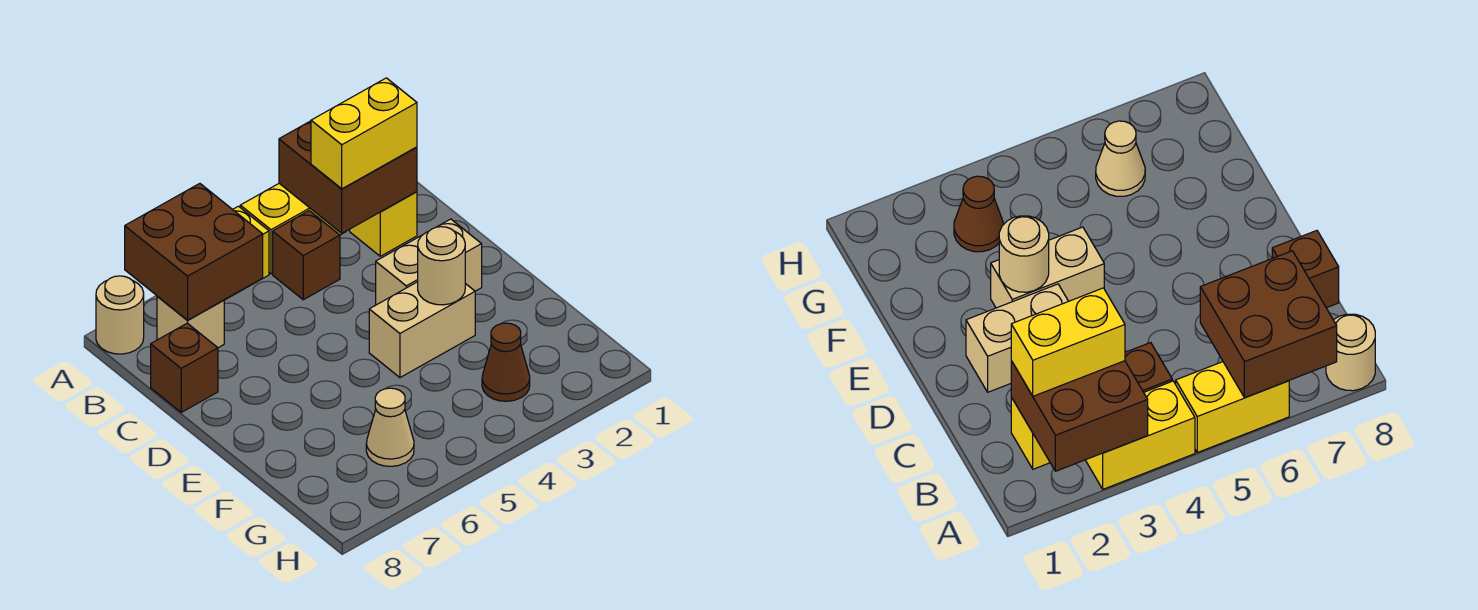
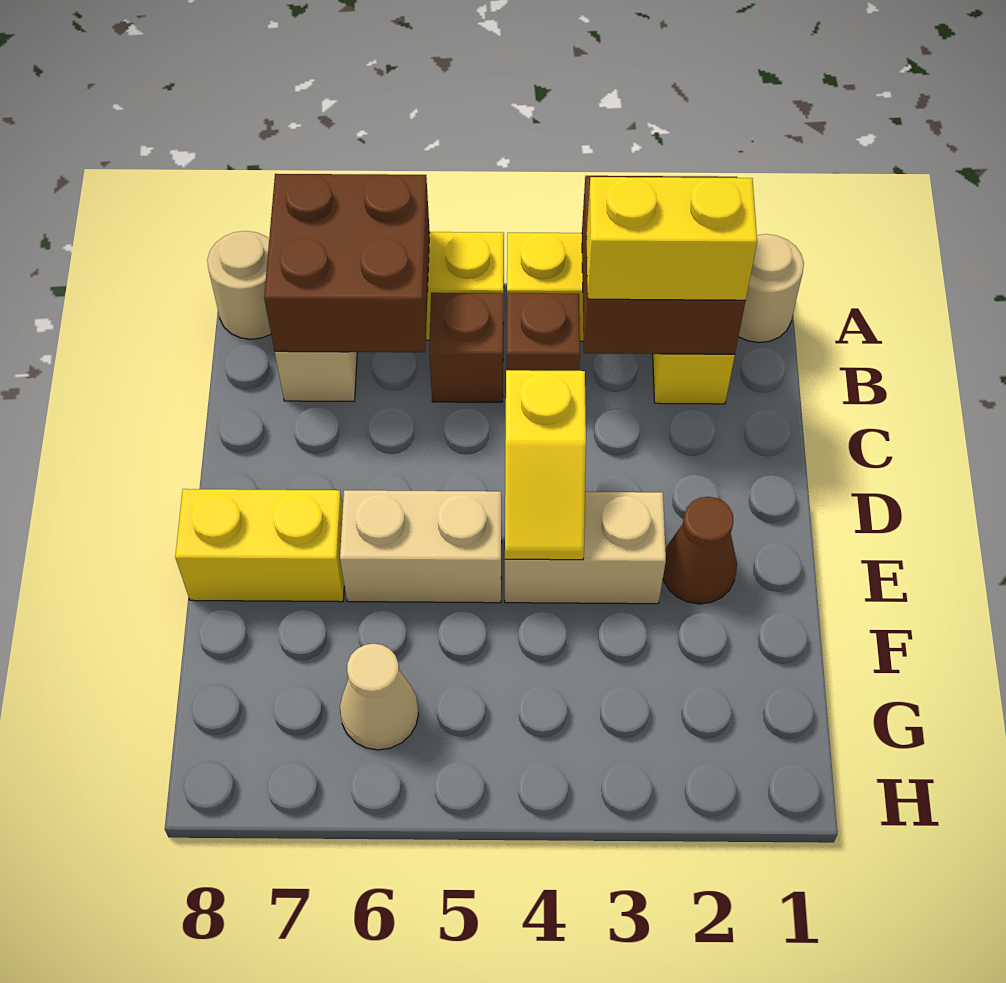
brown 1x1 brick [151,323,218,412] -> brown 1x1 brick moved to [429,293,503,402]
tan 1x2 brick [376,219,482,305] -> tan 1x2 brick moved to [340,490,502,603]
none -> yellow 1x2 slope [505,370,586,560]
tan 1x1 round brick [418,227,465,305] -> tan 1x1 round brick moved to [739,234,804,343]
none -> yellow 1x2 brick [175,489,344,602]
brown 1x1 cone [482,323,530,401] -> brown 1x1 cone moved to [663,497,737,604]

